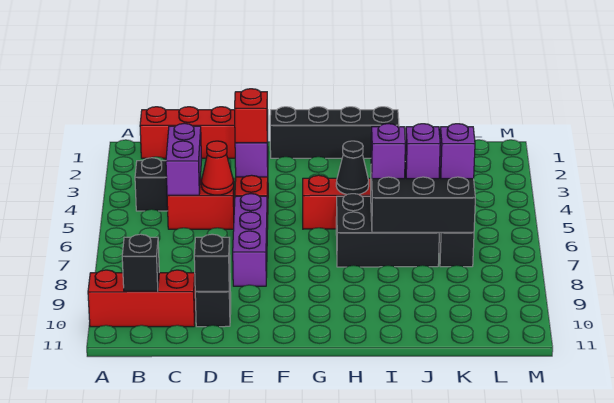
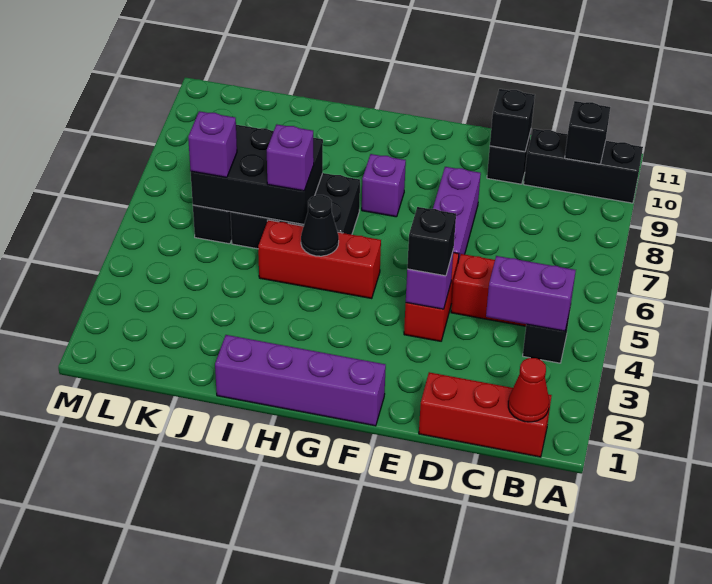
red 1x3 brick [88,270,196,327] -> black 1x3 brick [524,129,643,203]
purple 1x2 brick [166,123,201,195] -> purple 1x2 brick turned to [486,256,576,331]
red 1x1 cone [201,141,234,195] -> red 1x1 cone moved to [508,358,549,422]
red 1x1 brick [235,89,268,143] -> black 1x1 brick [407,207,456,276]
black 1x4 brick [270,107,399,158] -> purple 1x4 brick [215,335,386,426]
purple 1x1 brick [405,124,440,179] -> purple 1x1 brick moved to [362,154,406,217]

